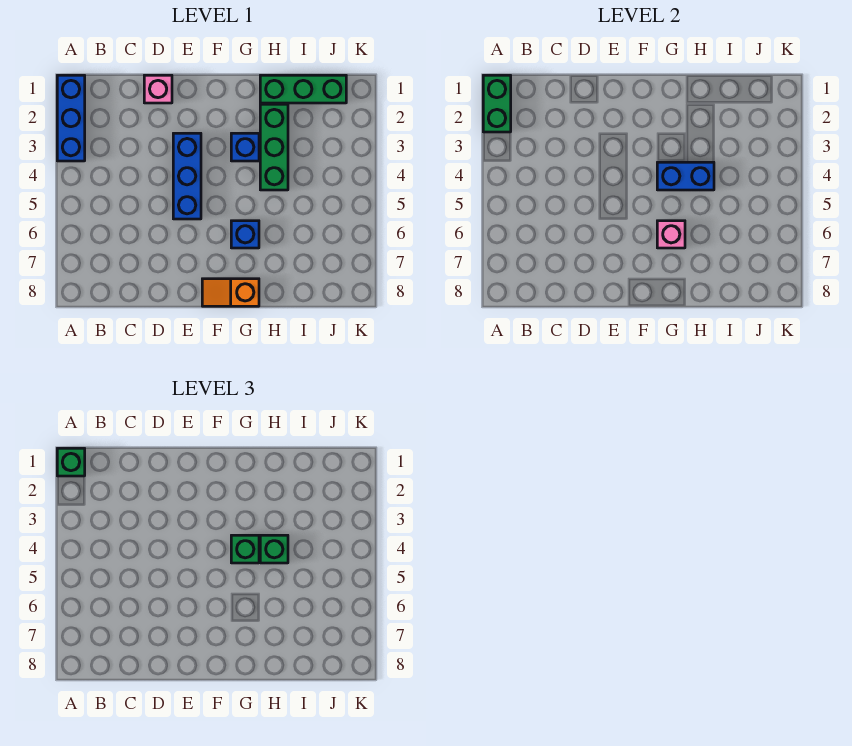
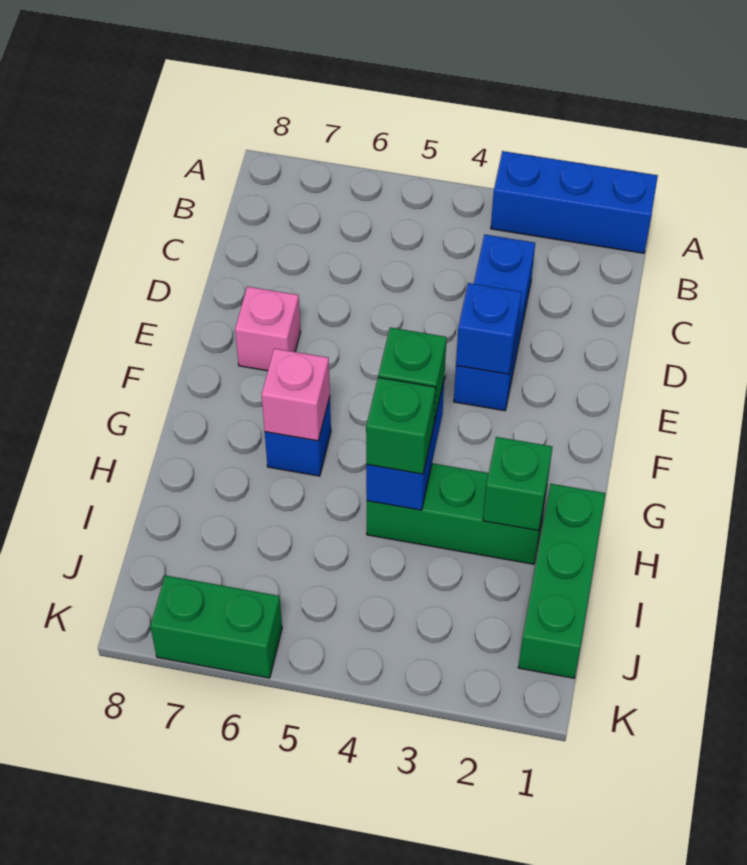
green 1x2 brick [483,75,511,132] -> green 1x2 brick moved to [150,575,282,678]
green 1x1 brick [57,448,85,476] -> green 1x1 brick moved to [483,437,552,531]
pink 1x1 brick [144,75,172,103] -> pink 1x1 brick moved to [235,286,301,371]
blue 1x3 brick [173,133,201,219] -> blue 1x3 brick turned to [454,234,535,411]
orange 1x2 slope [202,279,259,306] -> none
blue 1x1 brick [231,133,259,161] -> blue 1x1 brick moved to [456,283,522,374]

